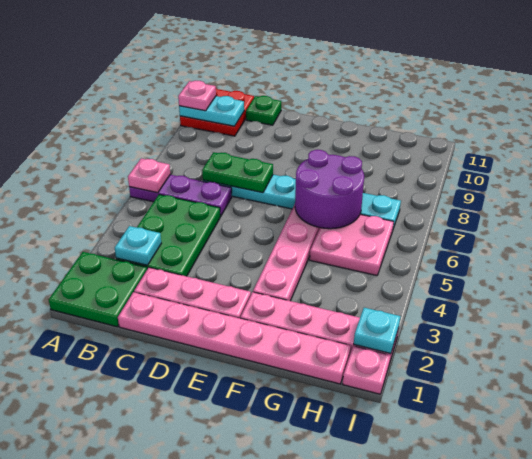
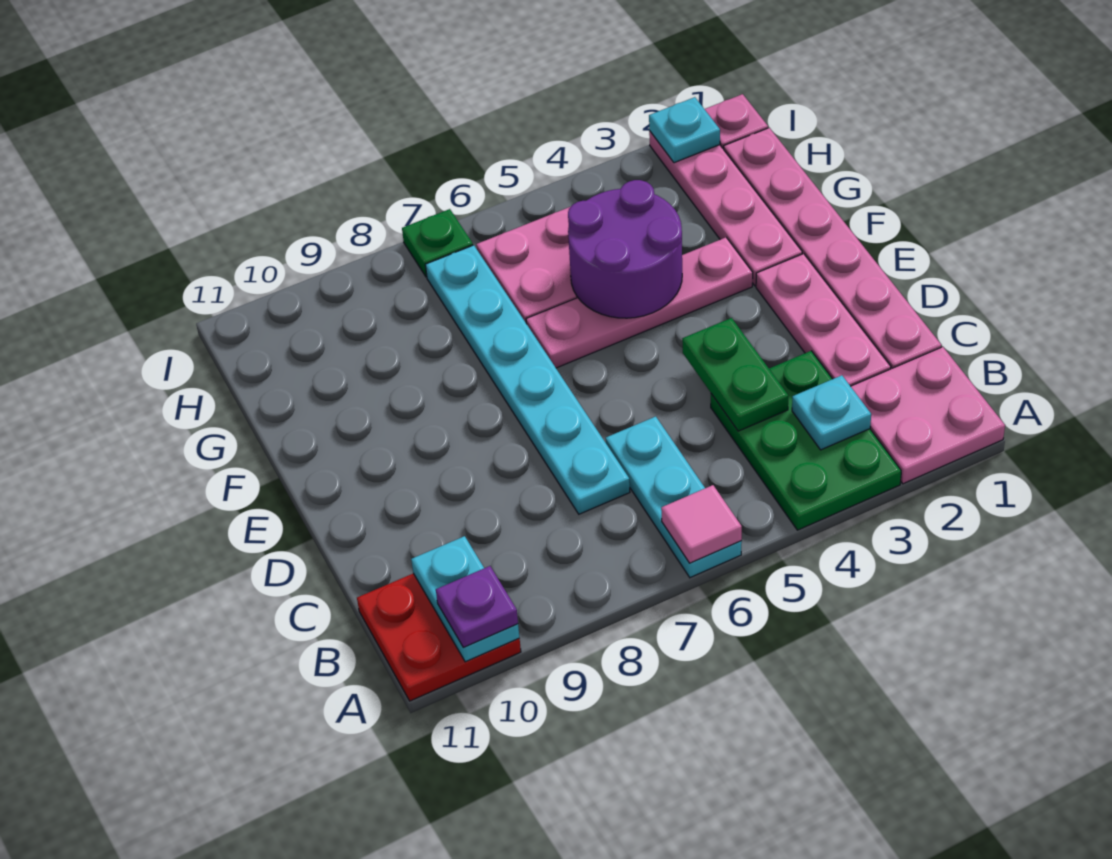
green 2x2 plate [49,252,147,327] -> pink 2x2 plate [851,347,1005,484]
purple 1x3 plate [129,175,232,216] -> cyan 1x3 plate [605,416,742,578]
pink 1x1 plate [128,158,170,193] -> pink 1x1 tile [661,485,742,563]
pink 1x1 plate [178,81,216,111] -> purple 1x1 plate [436,566,518,647]
green 2x3 plate [116,194,220,276] -> green 2x3 plate turned to [711,351,901,530]
green 1x2 plate [202,152,273,193] -> green 1x2 plate moved to [682,318,788,431]
green 1x1 plate [246,96,281,125] -> green 1x1 plate moved to [402,209,473,277]
purple 2x2 round brick [295,150,364,229] -> purple 2x2 round brick moved to [568,180,682,318]

